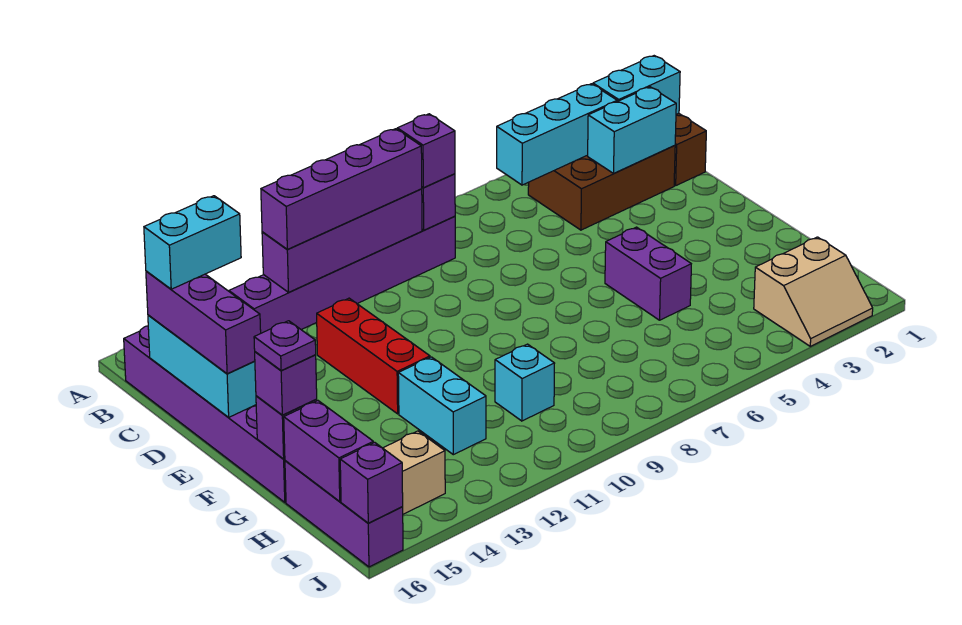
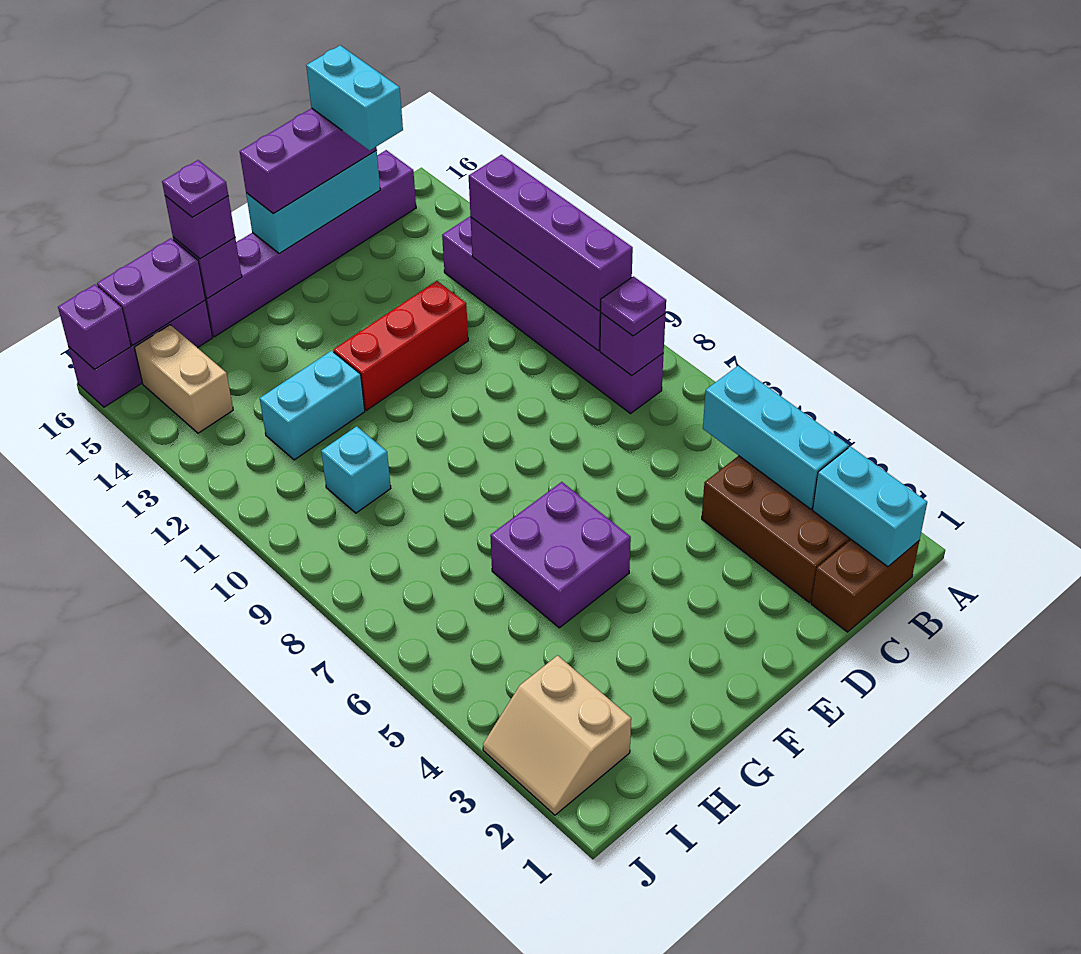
purple 1x1 brick [397,114,455,188] -> purple 1x1 plate [601,276,666,336]
cyan 1x2 brick [588,87,676,173] -> none
purple 1x2 brick [605,227,691,320] -> purple 2x2 brick [490,482,631,628]

